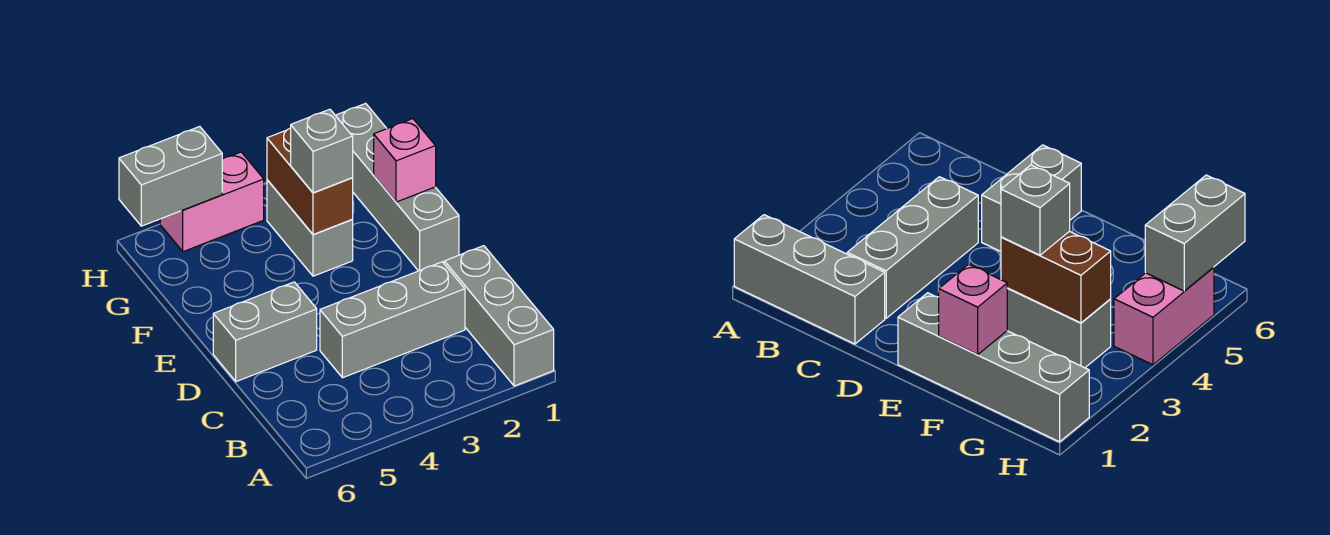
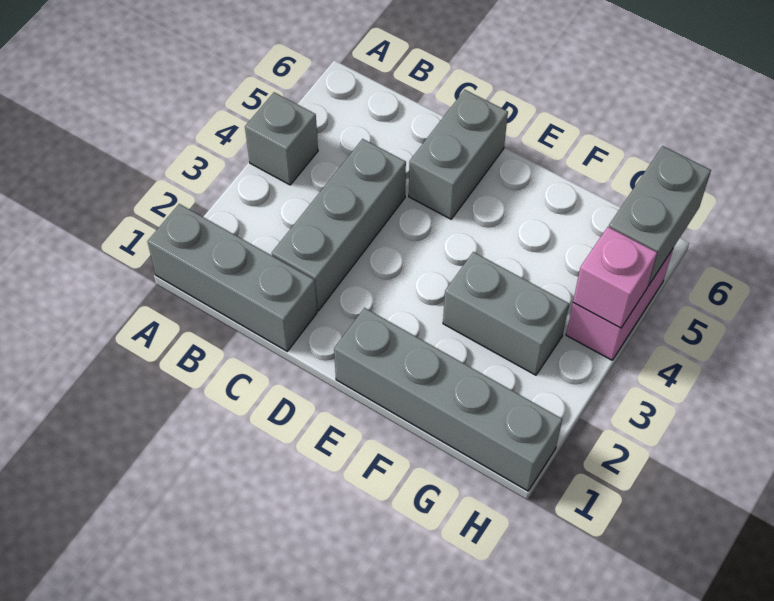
pink 1x1 brick [374,119,436,202] -> pink 1x1 brick moved to [573,227,657,328]
brown 1x2 brick [267,128,353,234] -> none
grey 1x1 brick [291,109,353,193] -> grey 1x1 brick moved to [245,92,318,185]

